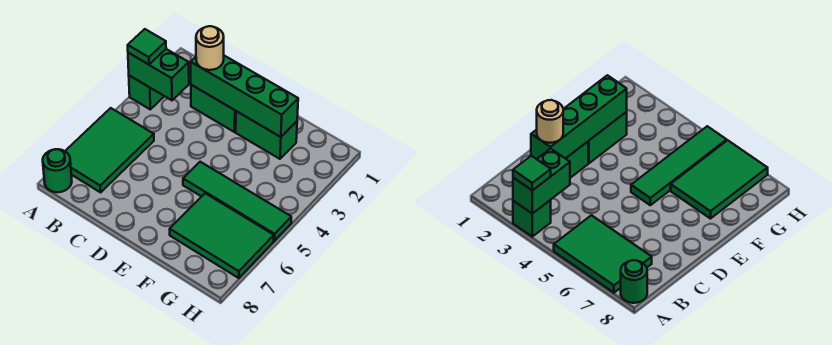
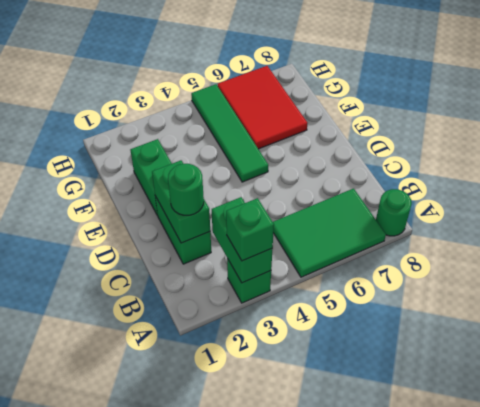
green 1x1 tile [128,29,166,65] -> green 1x1 brick [226,198,274,261]
green 1x4 brick [191,56,298,137] -> green 1x2 brick [152,160,210,243]
tan 1x1 round brick [196,26,224,70] -> green 1x1 round brick [168,164,204,215]
green 2x3 tile [170,193,274,278] -> red 2x3 tile [218,66,307,149]

